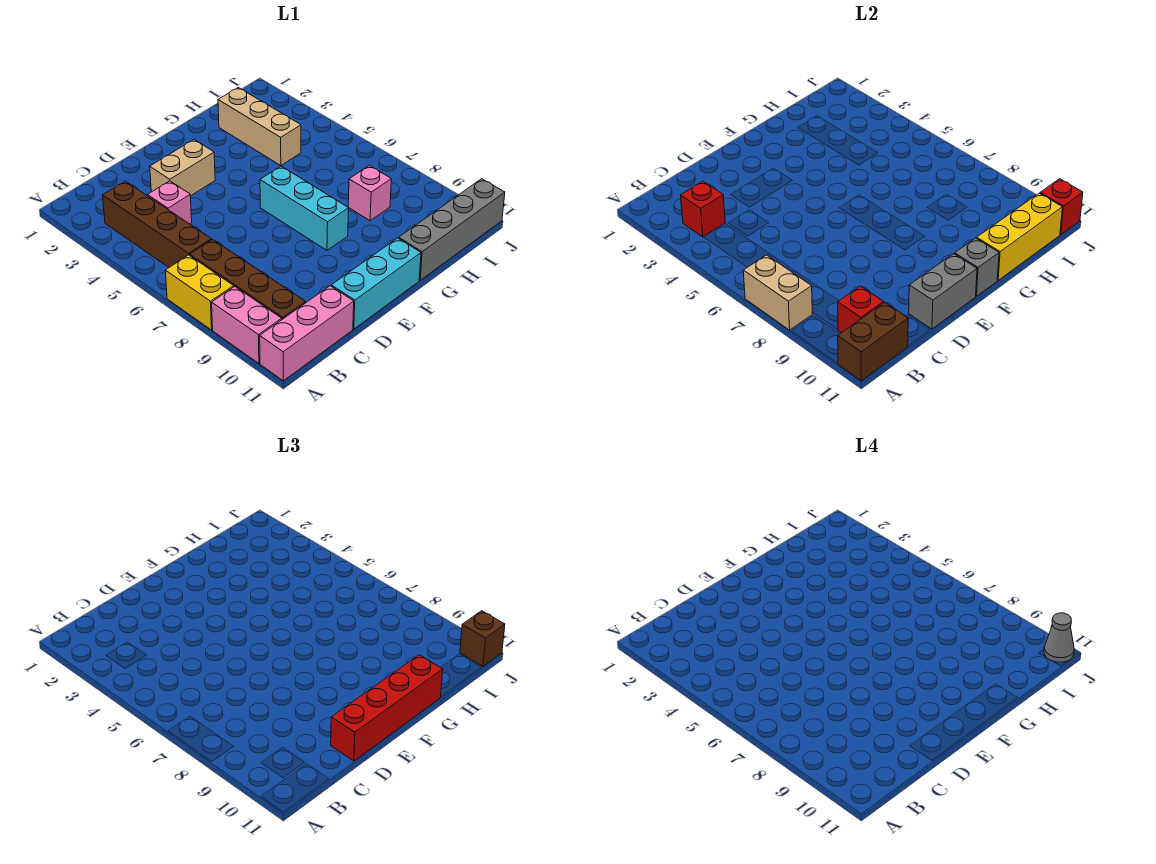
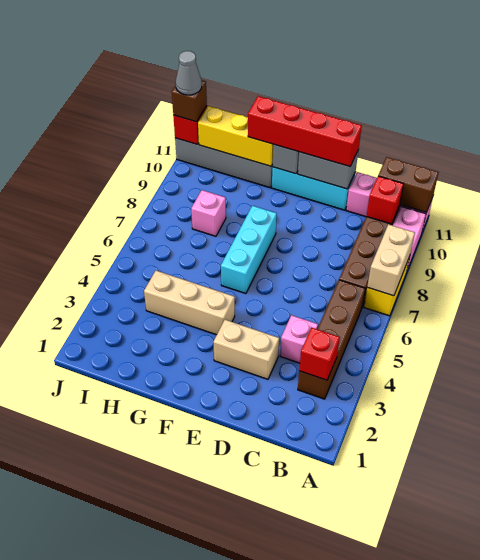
tan 1x3 brick [218,87,301,166] -> tan 1x3 brick turned to [144,271,235,335]

